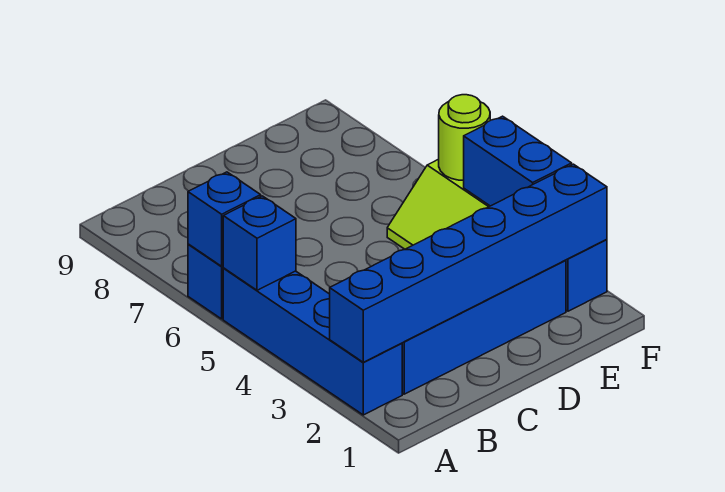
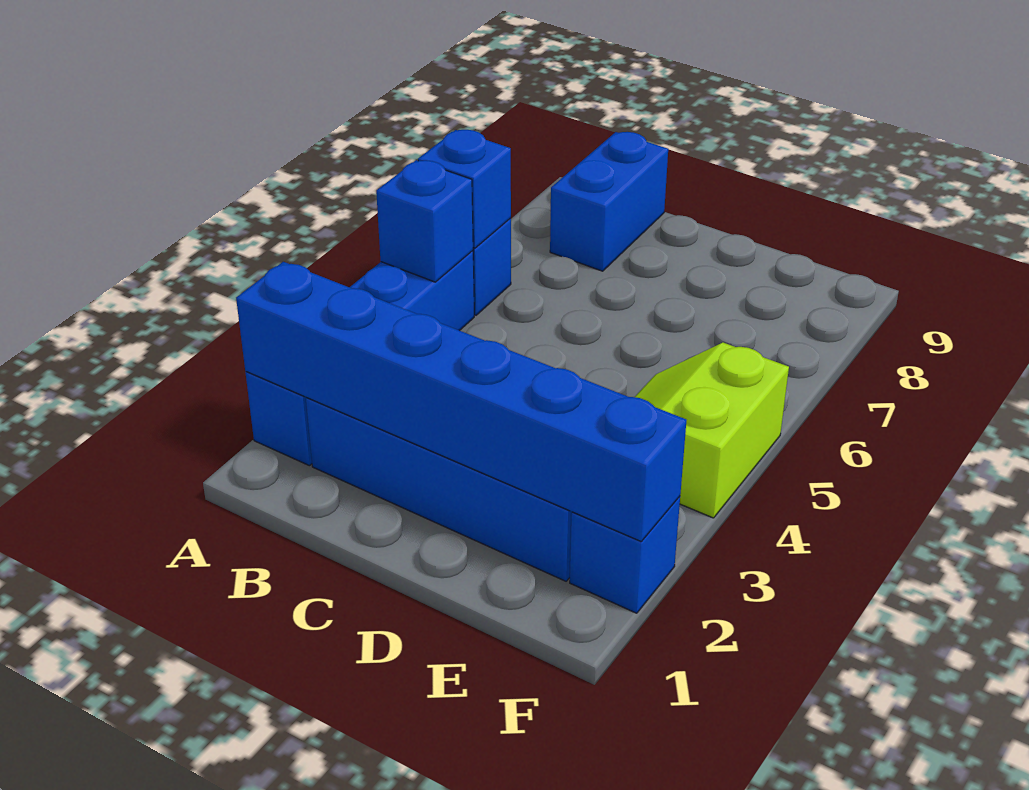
blue 1x2 brick [464,116,572,206] -> blue 1x2 brick moved to [550,132,668,271]
lime 1x1 round brick [439,95,490,180] -> none

